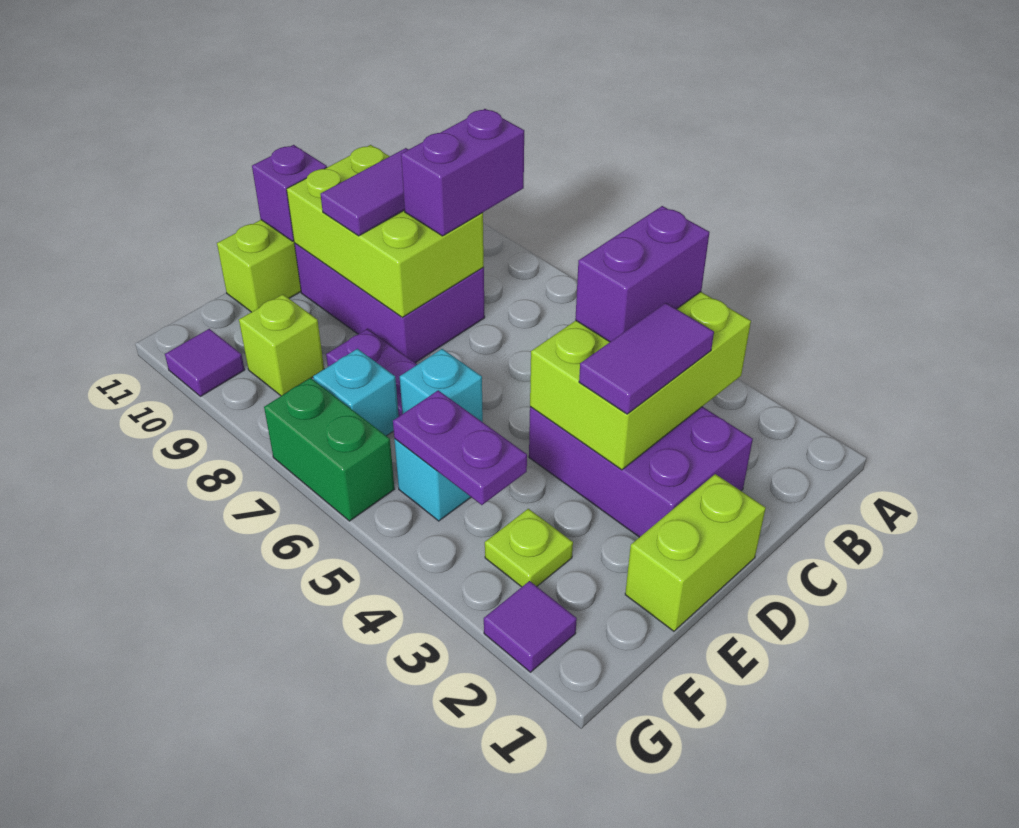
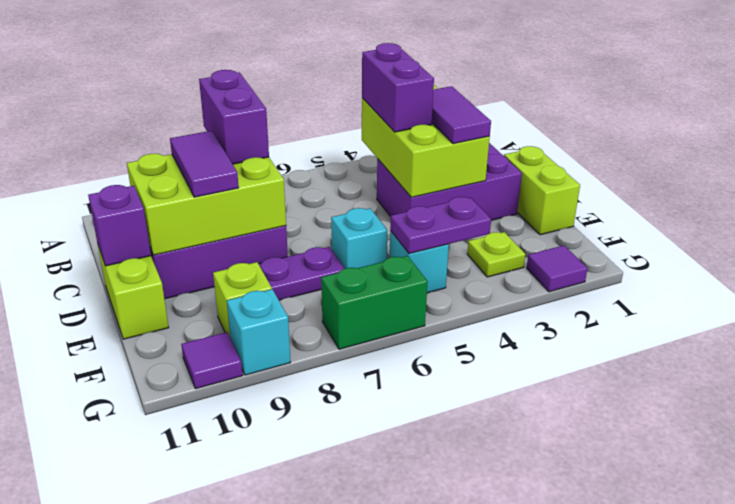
cyan 1x1 brick [313,349,399,436] -> cyan 1x1 brick moved to [227,289,291,375]

